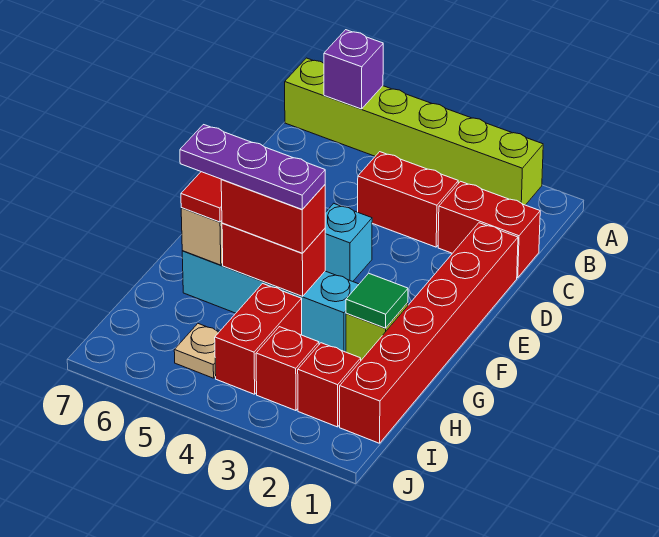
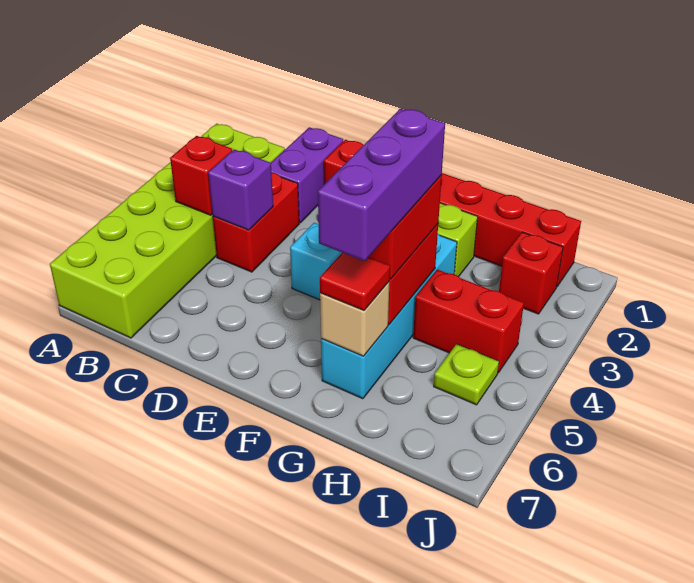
lime 1x6 brick [285,58,543,205] -> lime 2x6 brick [50,123,285,338]
purple 1x1 brick [324,30,383,109] -> purple 1x1 brick moved to [208,149,273,230]
red 1x2 brick [438,181,540,278] -> purple 1x2 brick [271,127,343,223]
green 1x1 tile [346,273,408,328] -> none
purple 1x3 plate [180,125,325,209] -> purple 1x3 brick [318,109,445,261]
red 1x1 brick [256,327,319,411] -> red 1x1 brick moved to [170,136,232,215]
tan 1x1 plate [174,324,219,378] -> lime 1x1 plate [434,344,499,405]

